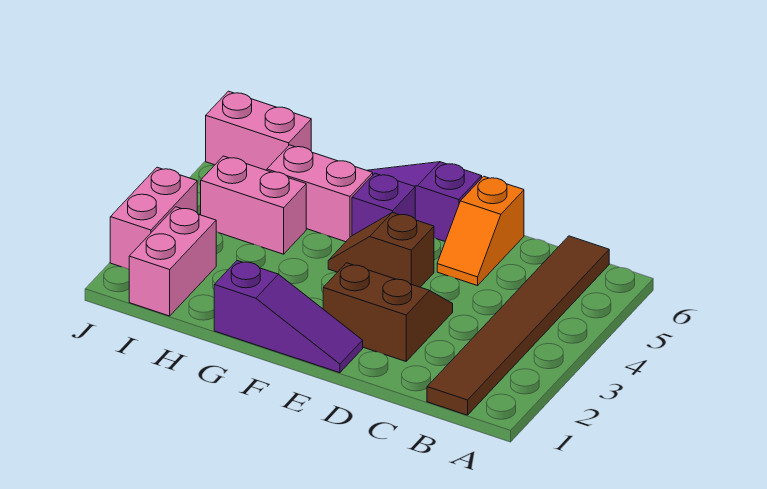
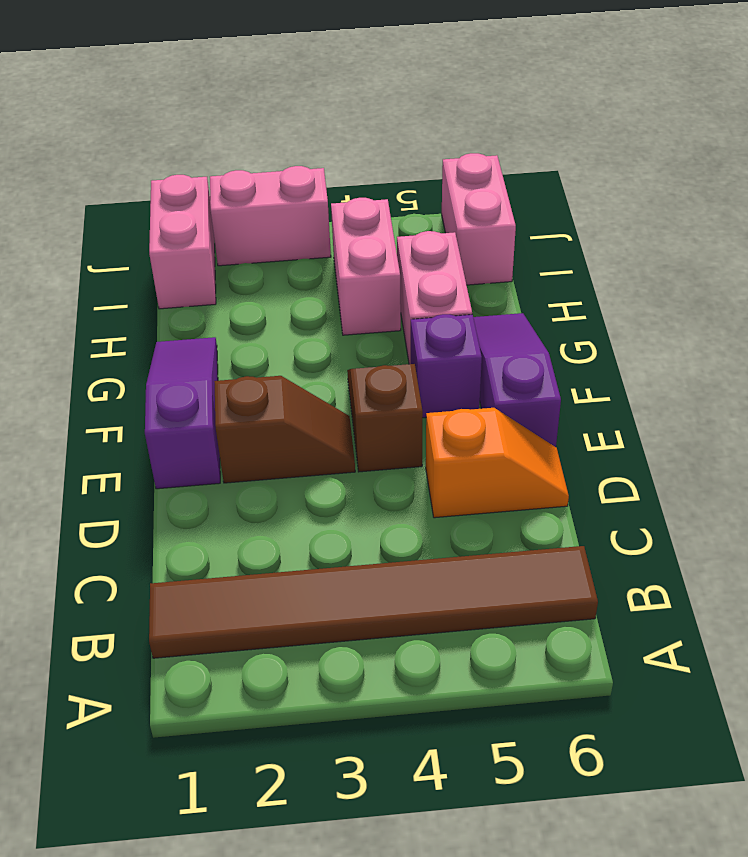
brown 2x2 slope [323,263,453,361] -> brown 1x2 slope [214,376,355,483]
orange 1x2 slope [437,176,524,286] -> orange 1x2 slope turned to [426,408,569,518]
purple 1x3 slope [214,261,363,373] -> purple 1x3 slope turned to [145,337,220,489]
pink 1x2 brick [129,207,216,316] -> pink 1x2 brick turned to [149,175,216,309]

